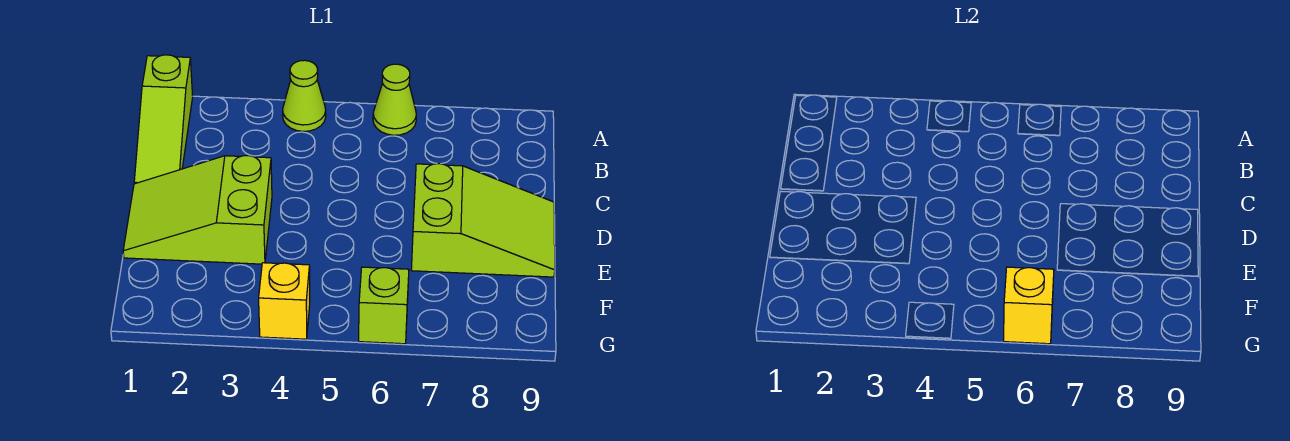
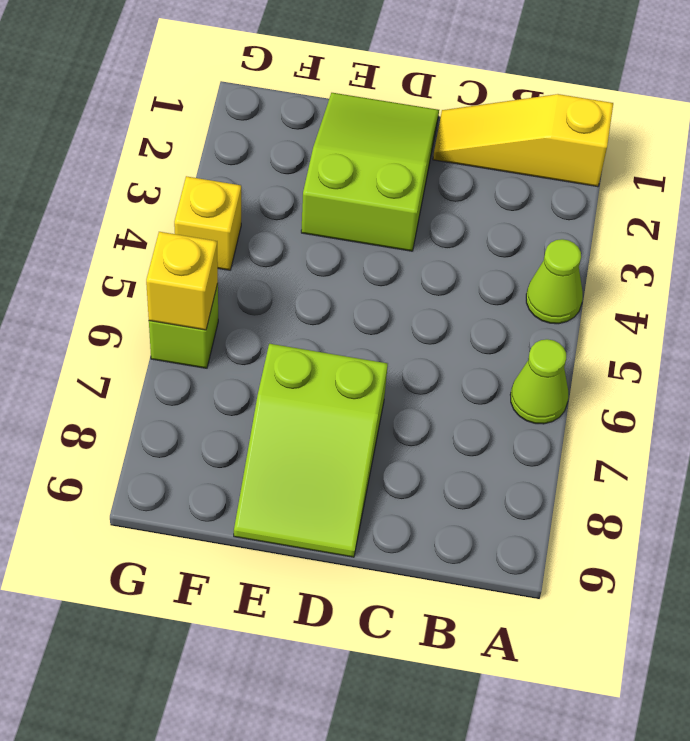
lime 1x3 slope [134,55,193,184] -> yellow 1x3 slope [433,94,613,187]

